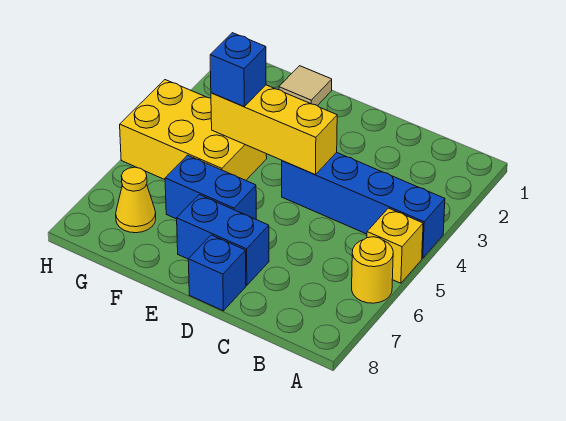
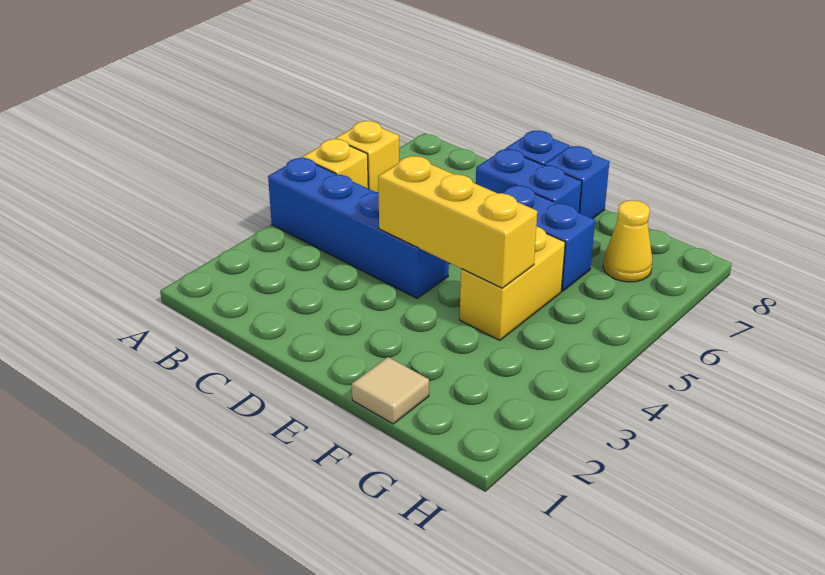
yellow 1x1 round brick [352,237,393,303] -> yellow 1x1 brick [335,121,399,192]
yellow 2x3 brick [120,80,267,180] -> yellow 1x2 brick [460,226,565,340]
blue 1x1 brick [210,33,266,107] -> blue 1x1 brick moved to [545,146,609,218]

